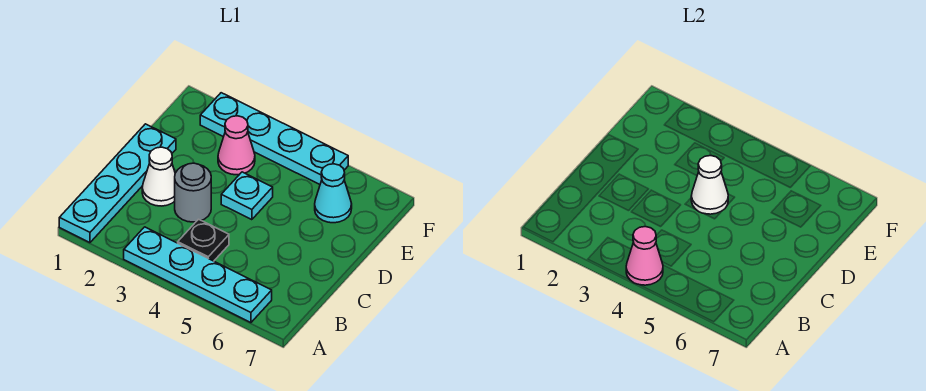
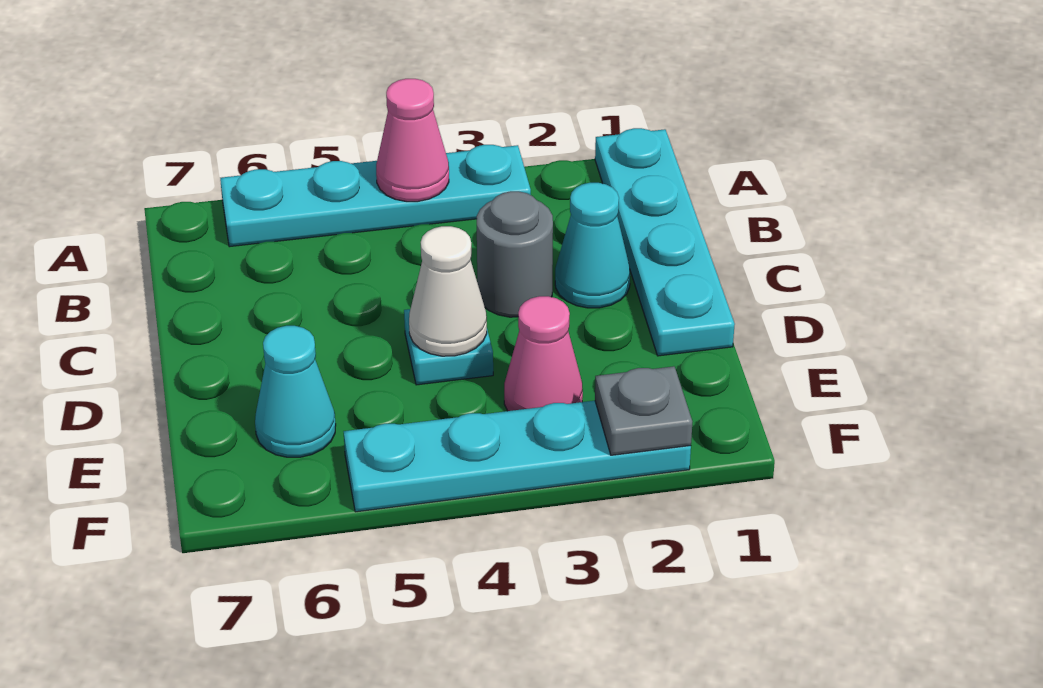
black 1x1 plate [178,219,229,261] -> none
white 1x1 cone [142,147,175,206] -> cyan 1x1 cone [555,183,630,308]
none -> grey 1x1 plate [595,366,692,455]

